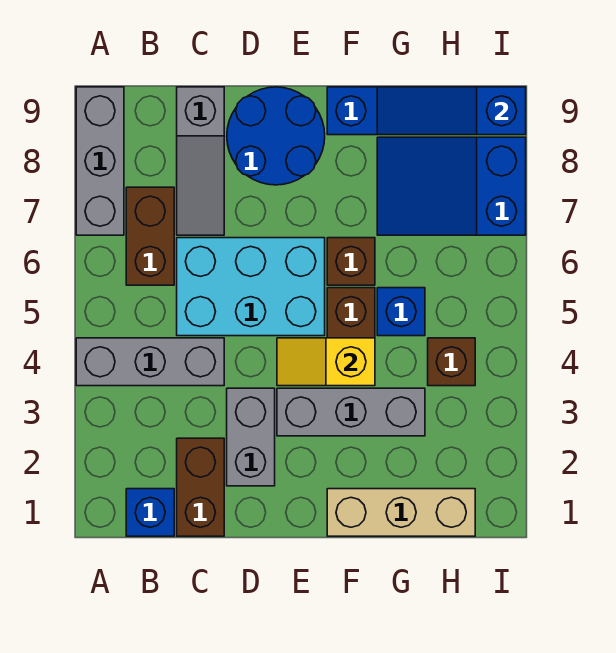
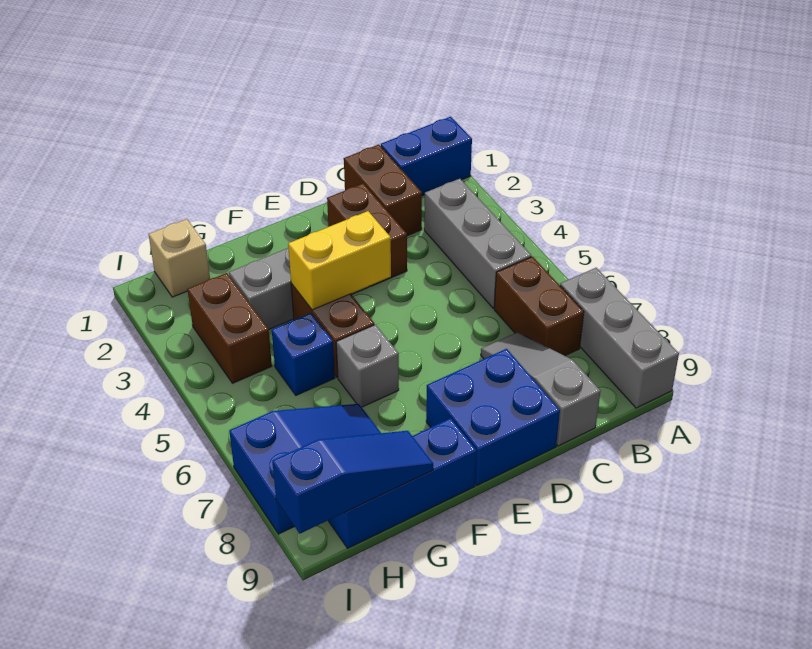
grey 1x3 brick [76,338,224,386] -> grey 1x3 brick turned to [424,179,531,308]
blue 1x1 brick [126,489,174,536] -> blue 1x2 brick [381,117,472,196]
cyan 2x3 brick [177,238,325,336] -> none
grey 1x2 brick [227,388,275,486] -> brown 1x2 brick [327,184,407,286]
blue 2x2 round brick [227,87,325,185] -> blue 2x2 brick [426,349,560,485]
yellow 1x2 slope [277,338,375,386] -> yellow 1x2 brick [288,211,391,310]
tan 1x3 brick [327,489,475,536] -> tan 1x1 brick [149,219,210,297]
brown 1x1 brick [327,238,375,285] -> grey 1x1 brick [336,325,399,407]
brown 1x1 brick [428,338,475,386] -> brown 1x2 brick [188,273,272,383]

